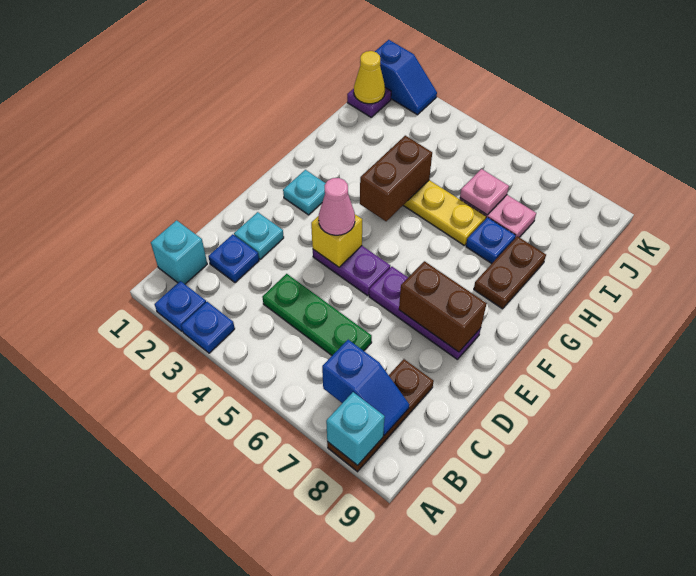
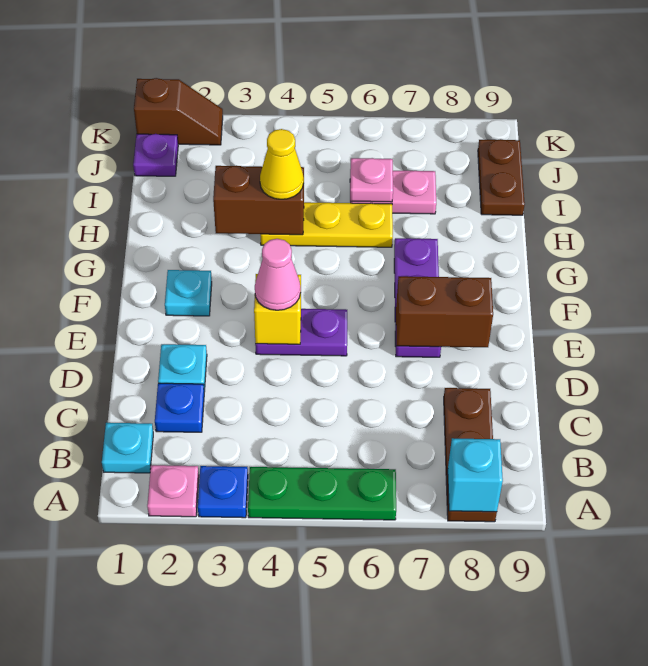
blue 1x1 plate [155,281,206,331] -> pink 1x1 plate [147,465,199,517]
cyan 1x1 brick [151,220,207,284] -> cyan 1x1 plate [102,423,153,473]
blue 1x2 slope [322,340,409,435] -> none
green 1x3 plate [262,274,372,355] -> green 1x3 plate moved to [248,467,396,520]
purple 1x3 plate [369,267,481,359] -> purple 1x3 plate turned to [394,238,441,357]
brown 1x2 brick [360,136,432,221] -> brown 1x2 brick turned to [213,166,304,235]
brown 1x2 plate [474,236,546,309] -> brown 1x2 plate moved to [478,139,525,215]
blue 1x1 plate [466,217,516,264] -> none
yellow 1x1 cone [354,51,385,104] -> yellow 1x1 cone moved to [260,129,304,199]
blue 1x2 slope [375,40,437,115] -> brown 1x2 slope [134,78,223,145]

